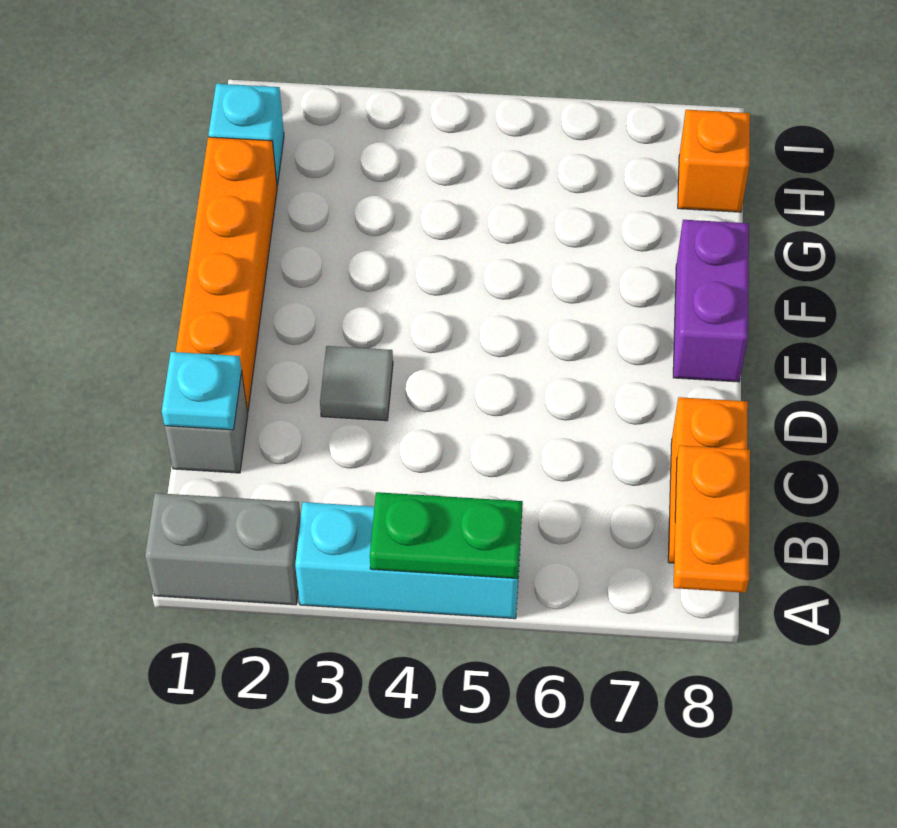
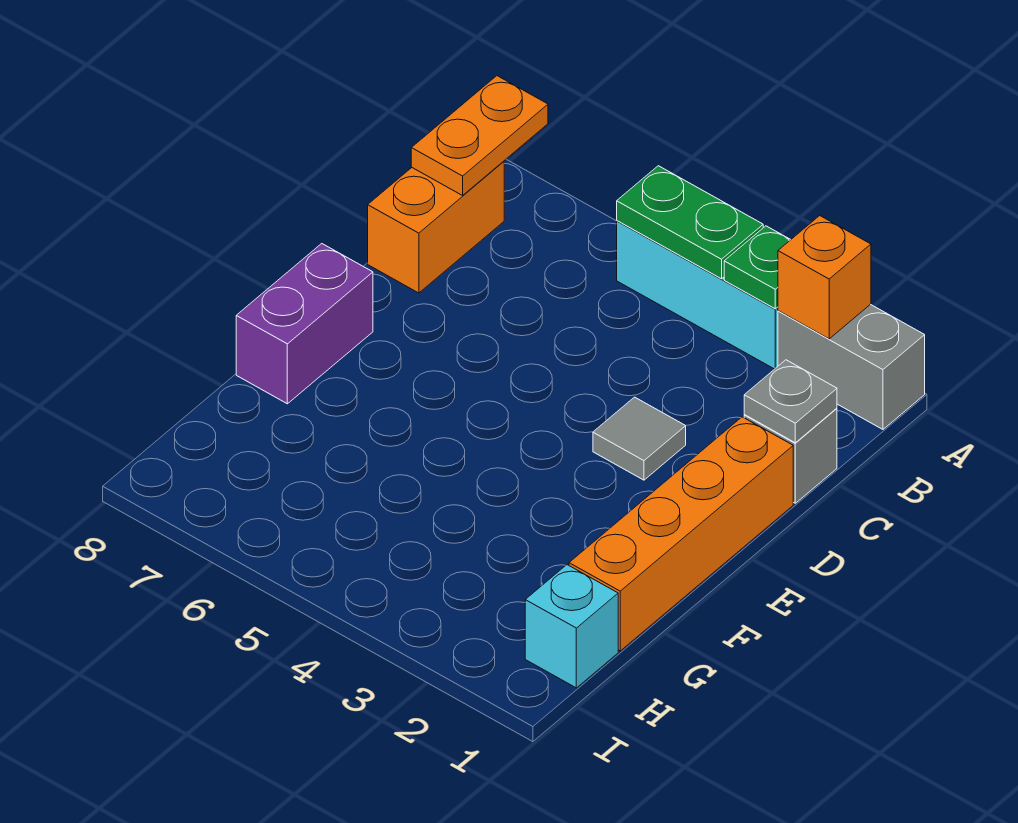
none -> green 1x1 plate [724,226,791,309]
cyan 1x1 plate [162,352,242,430] -> grey 1x1 plate [744,360,837,443]
orange 1x1 brick [678,110,750,212] -> orange 1x1 brick moved to [778,216,871,339]

